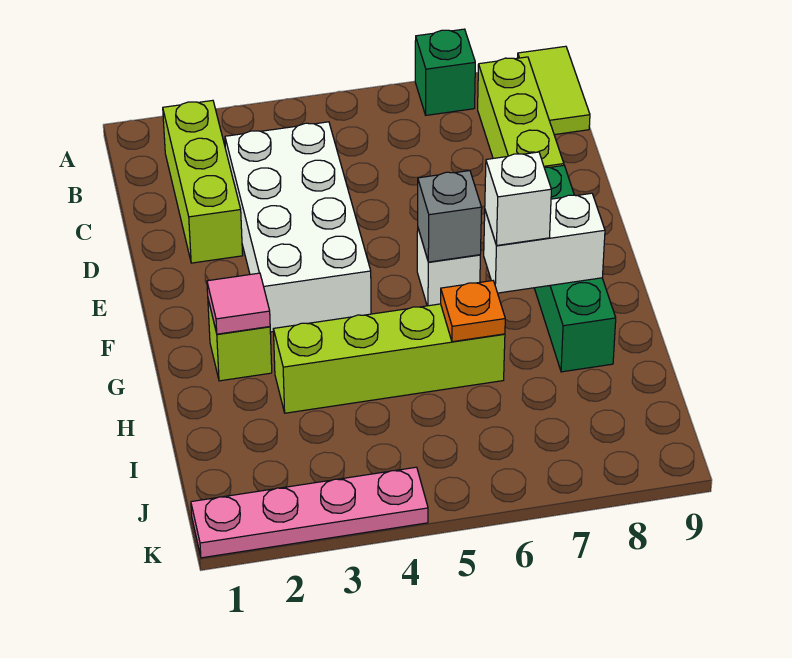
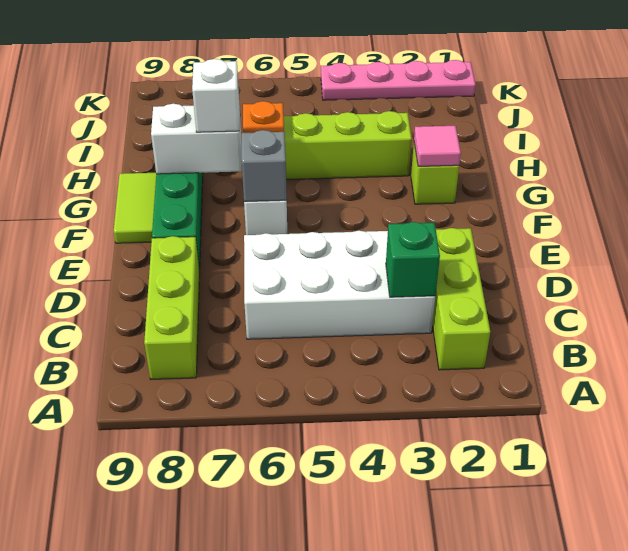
green 1x1 brick [415,29,475,115] -> green 1x1 brick moved to [386,222,440,297]
lime 1x2 tile [518,46,590,135] -> lime 1x2 tile moved to [114,173,156,243]
white 2x4 brick [225,122,371,332] -> white 2x4 brick turned to [244,231,435,339]

